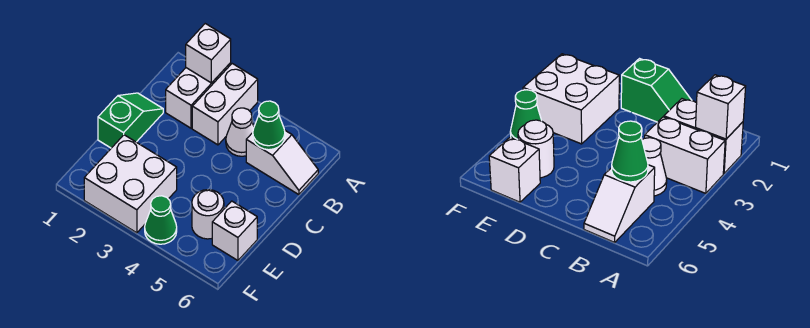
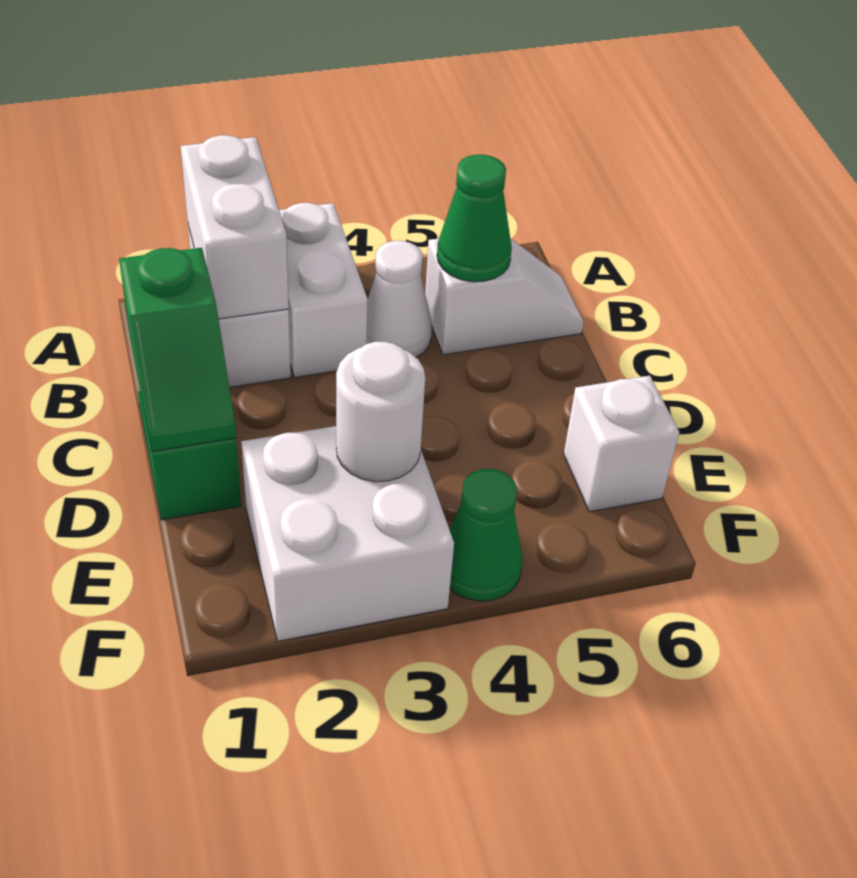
white 1x1 brick [186,24,231,83] -> white 1x2 brick [181,135,289,319]
none -> green 1x2 slope [119,248,236,452]
white 1x1 round brick [192,190,224,239] -> white 1x1 round brick moved to [336,342,425,482]

